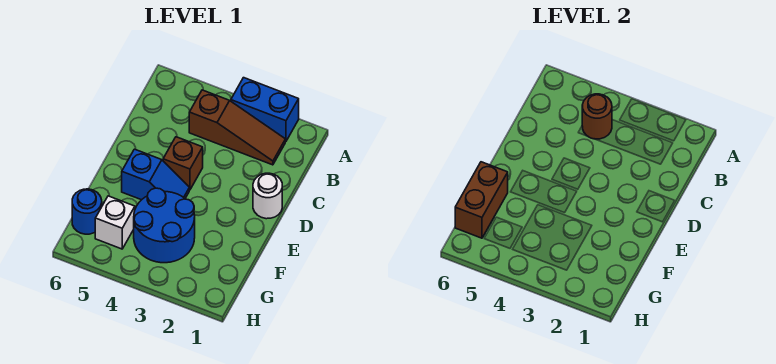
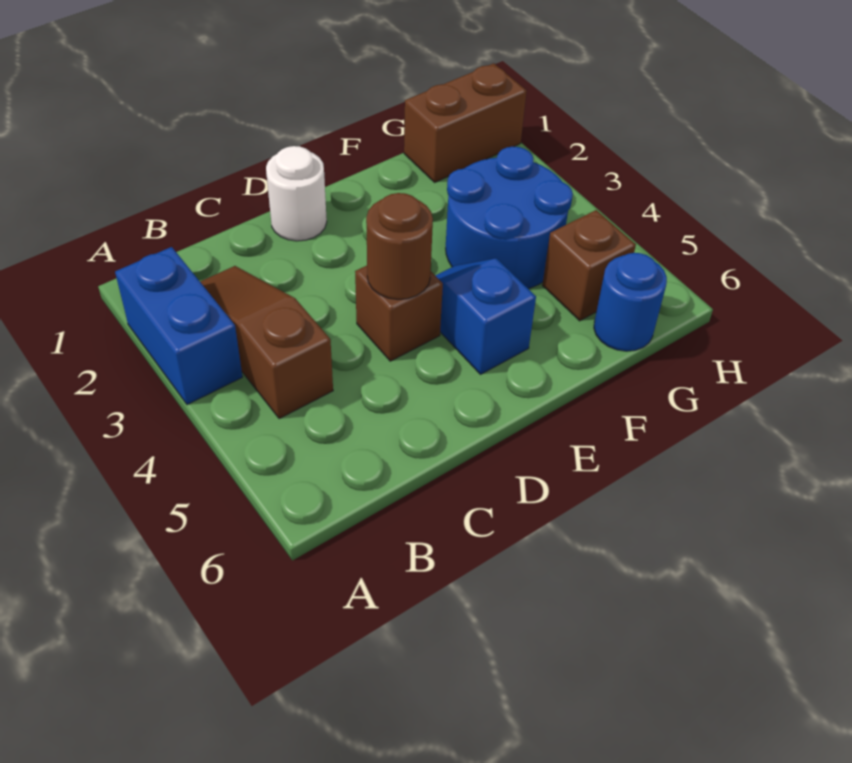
brown 1x1 round brick [582,94,612,139] -> brown 1x1 round brick moved to [366,193,433,300]
brown 1x2 brick [455,162,508,238] -> brown 1x2 brick moved to [404,63,527,182]
white 1x1 brick [95,196,135,249] -> brown 1x1 brick [542,210,636,321]

